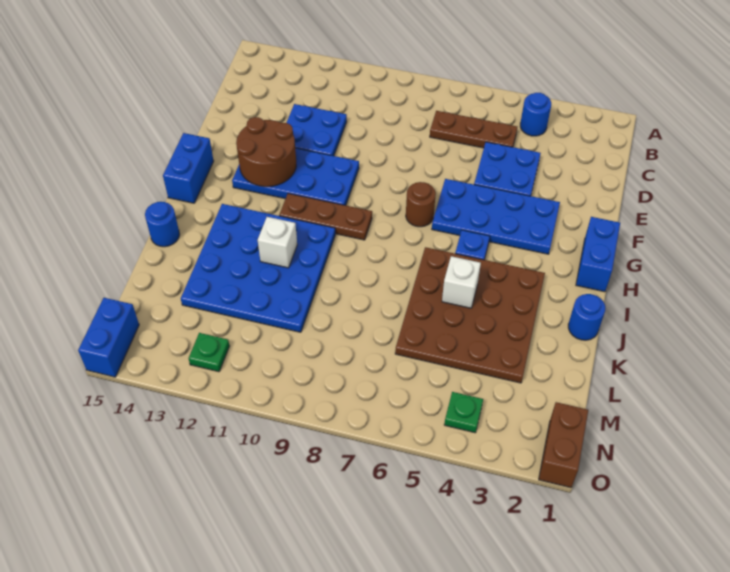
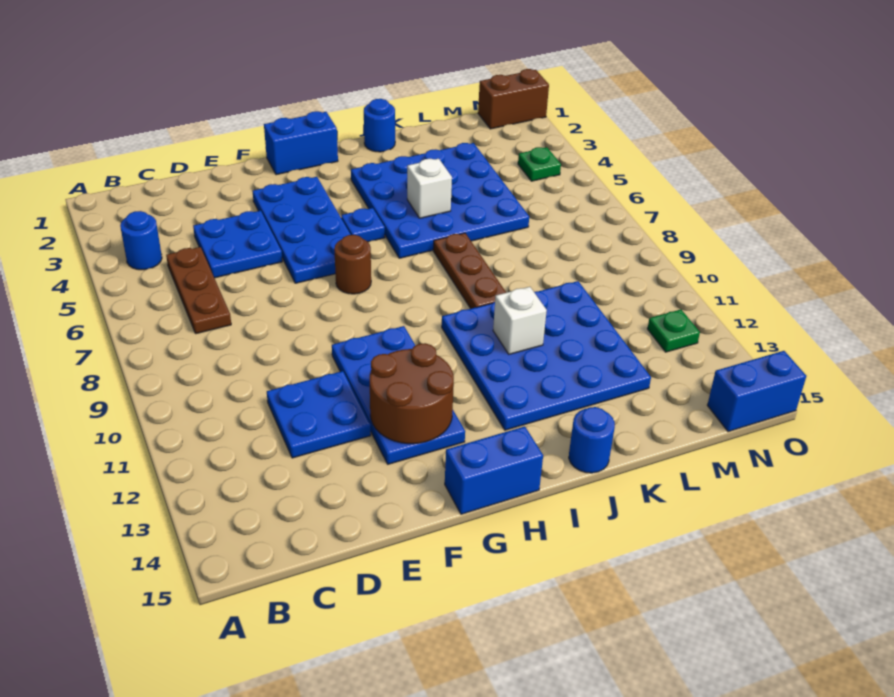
brown 1x3 plate [279,193,372,240] -> brown 1x3 plate moved to [433,233,506,309]
brown 4x4 plate [395,247,545,383] -> blue 4x4 plate [351,143,529,258]

